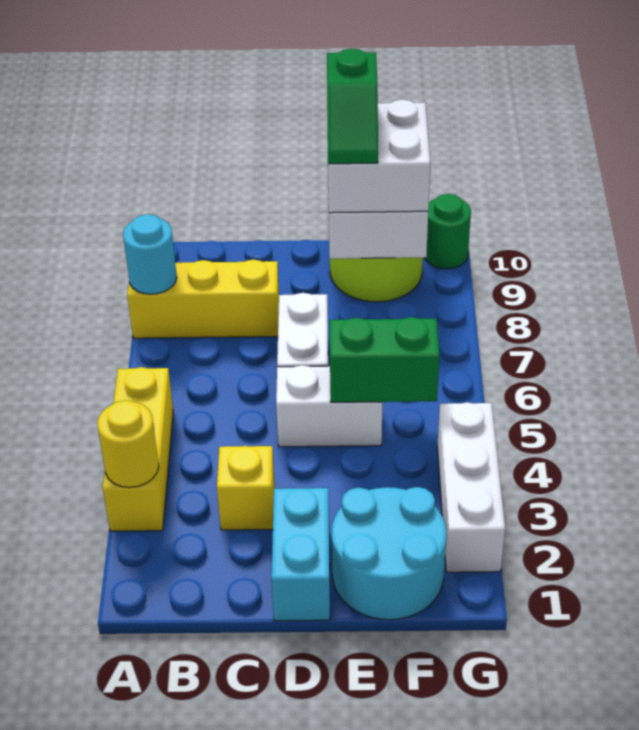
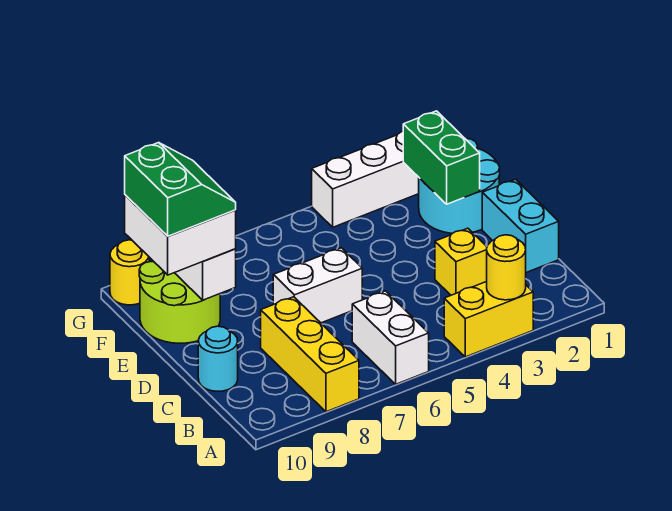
yellow 1x3 brick [103,367,173,531] -> yellow 1x2 brick [444,282,533,357]
cyan 1x1 round brick [123,214,177,294] -> cyan 1x1 round brick moved to [198,326,238,391]
cyan 1x2 brick [272,488,330,621] -> cyan 1x2 brick turned to [482,179,559,273]
white 1x2 brick [276,365,382,447] -> white 1x2 brick moved to [352,291,429,384]
green 1x2 brick [330,317,439,402] -> green 1x2 brick moved to [403,111,480,204]
green 1x2 slope [327,49,378,164] -> green 2x2 slope [125,143,236,236]
green 1x1 round brick [425,194,471,269] -> yellow 1x1 round brick [110,240,149,305]

